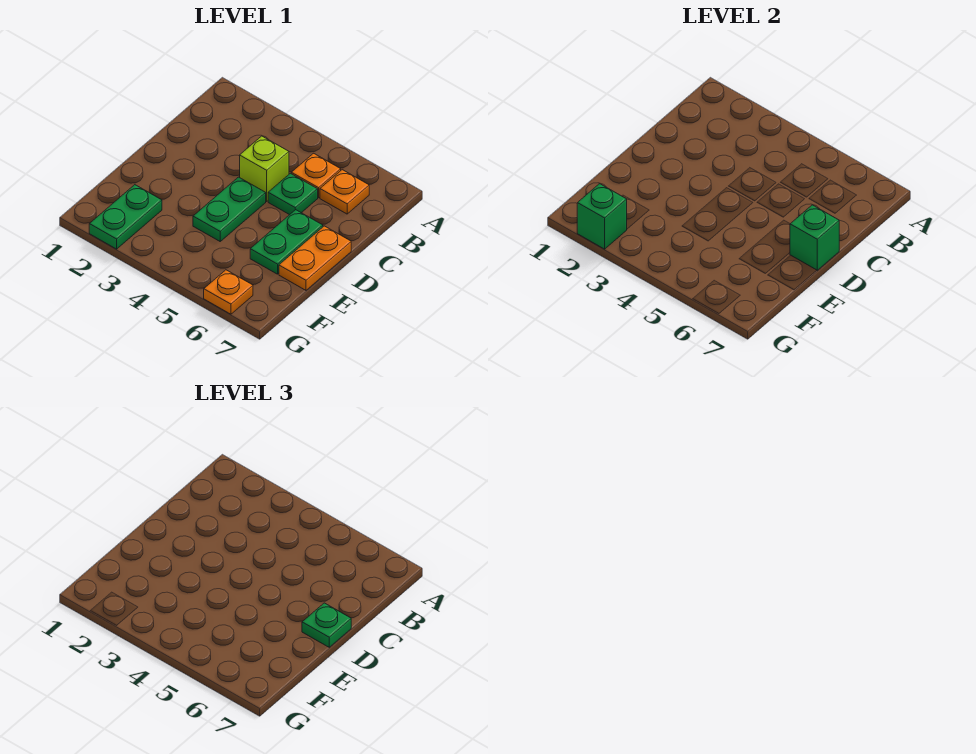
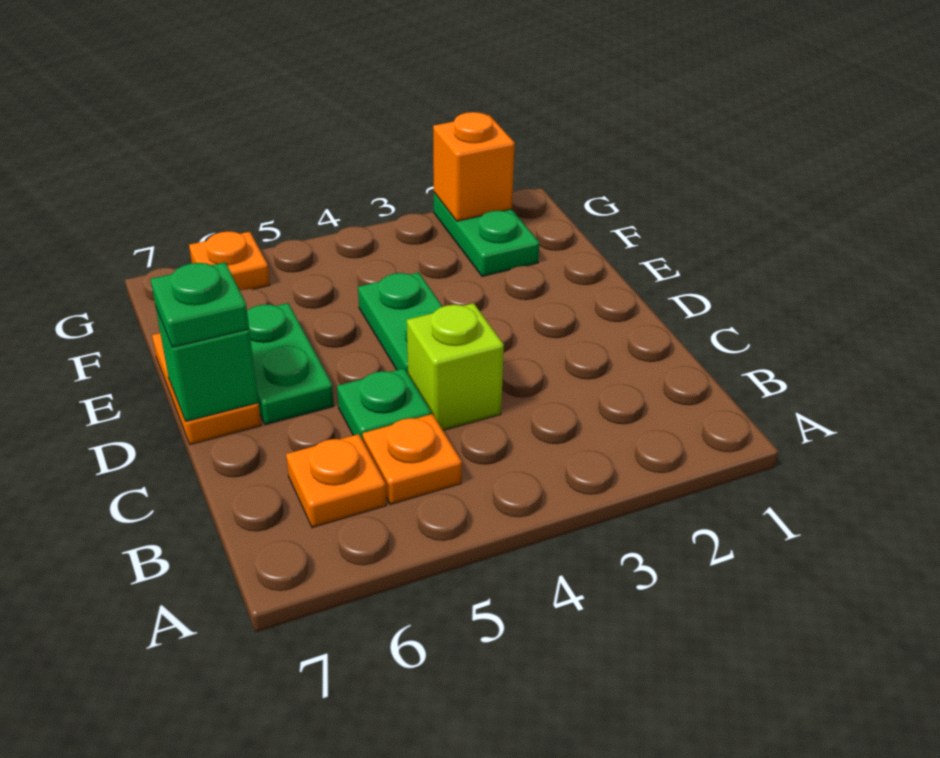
green 1x1 brick [577,184,627,249] -> orange 1x1 brick [433,112,515,221]

